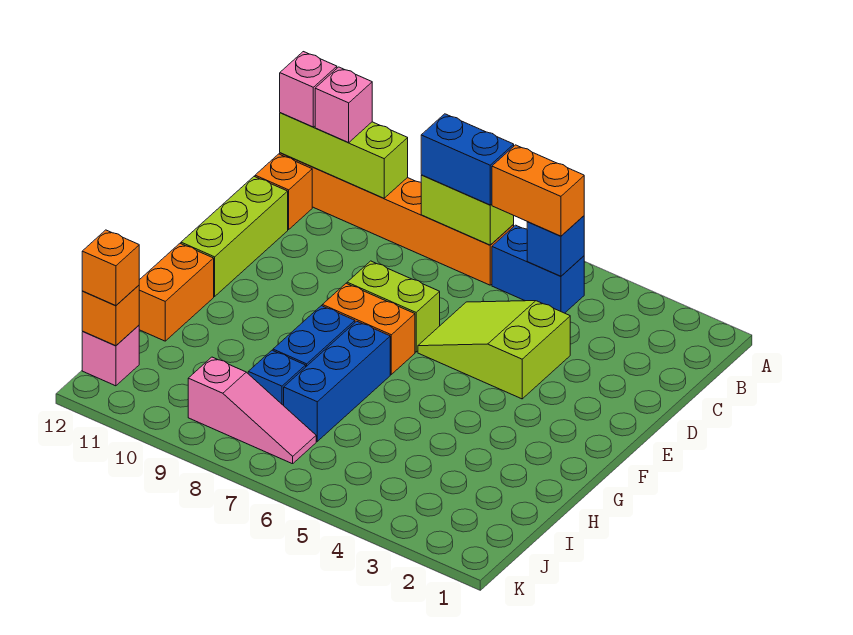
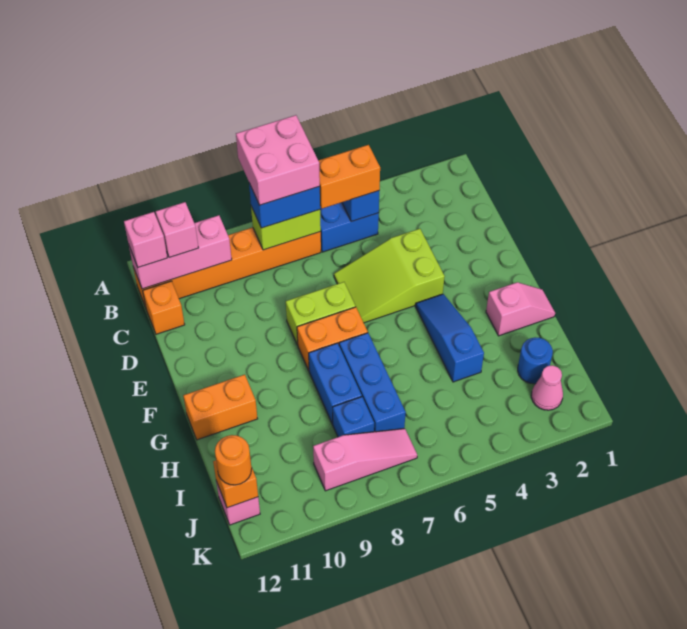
none -> pink 2x2 brick [236,115,320,205]
lime 1x3 brick [280,113,408,198] -> pink 1x3 brick [129,215,232,289]
lime 1x3 brick [181,177,288,296] -> none
none -> blue 1x3 slope [416,294,484,382]
none -> pink 1x2 slope [486,282,555,336]
orange 1x2 brick [139,244,214,341] -> orange 1x2 brick turned to [183,375,257,440]
none -> blue 1x1 round brick [518,337,553,384]
none -> pink 1x1 cone [531,365,563,410]
orange 1x1 brick [82,230,139,306] -> orange 1x1 round brick [215,435,252,485]

